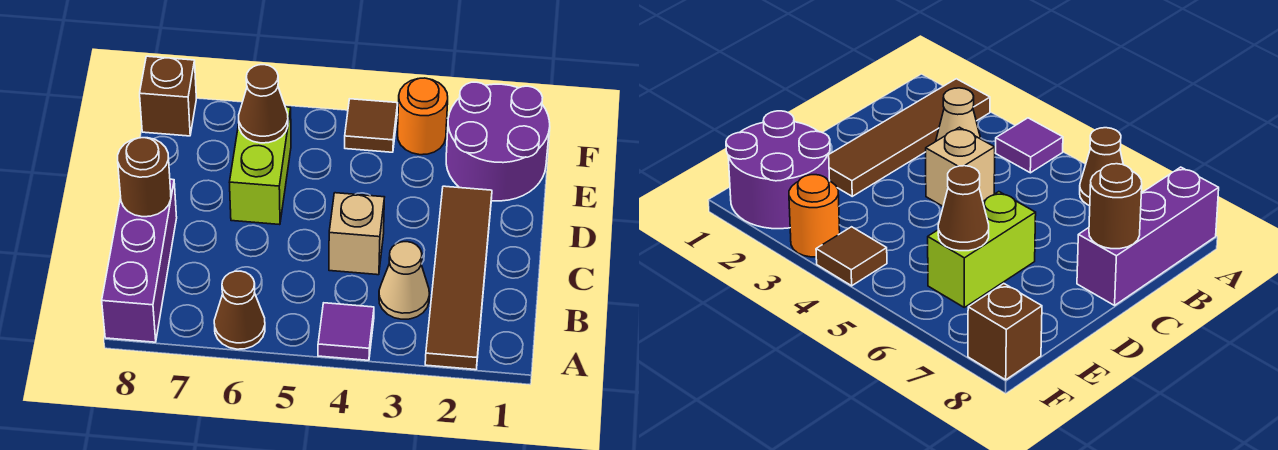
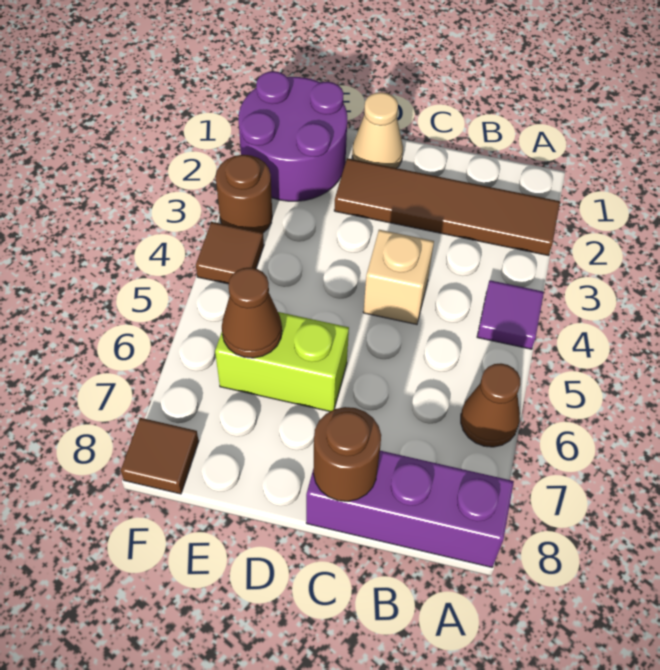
tan 1x1 cone [379,242,429,319] -> tan 1x1 cone moved to [352,92,403,168]
orange 1x1 round brick [398,78,448,155] -> brown 1x1 round brick [216,155,272,233]
brown 1x1 brick [140,56,196,136] -> brown 1x1 tile [121,418,199,494]

